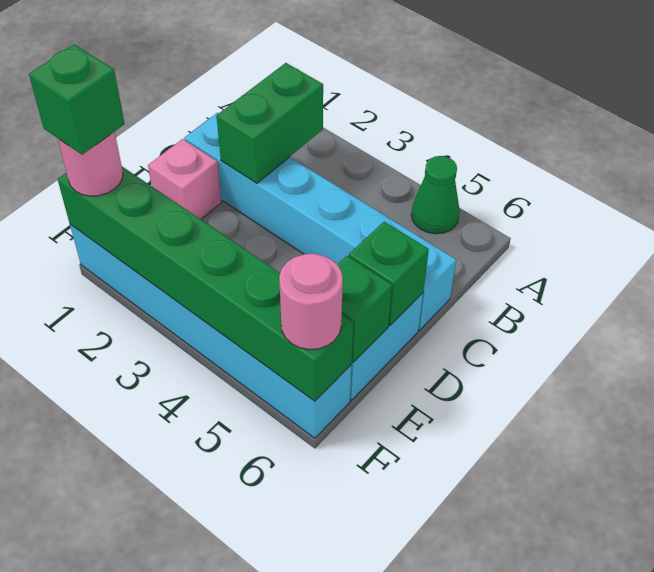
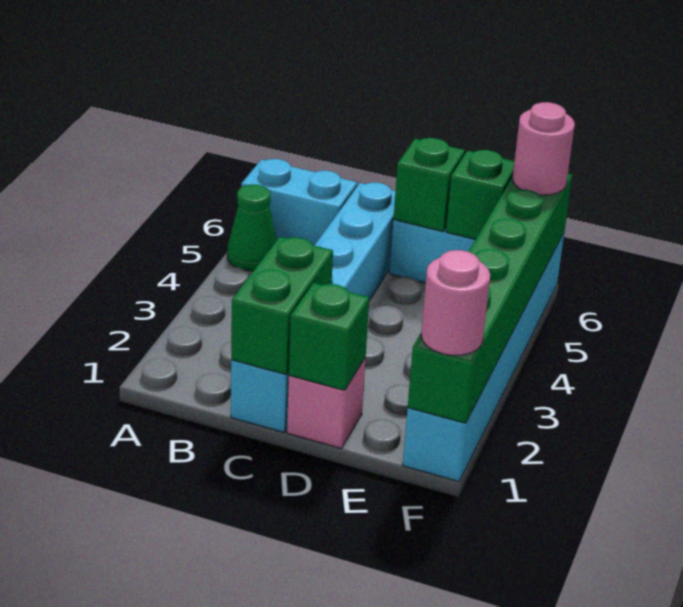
none -> cyan 1x2 brick [241,159,358,245]
green 1x2 brick [216,63,323,183] -> green 1x2 brick turned to [231,237,333,374]
green 1x1 brick [29,45,125,155] -> green 1x1 brick moved to [289,283,369,390]

